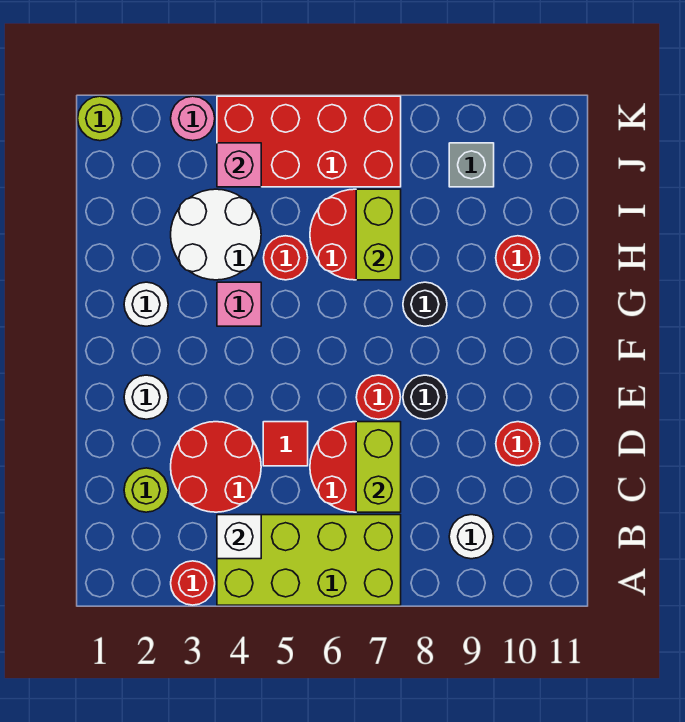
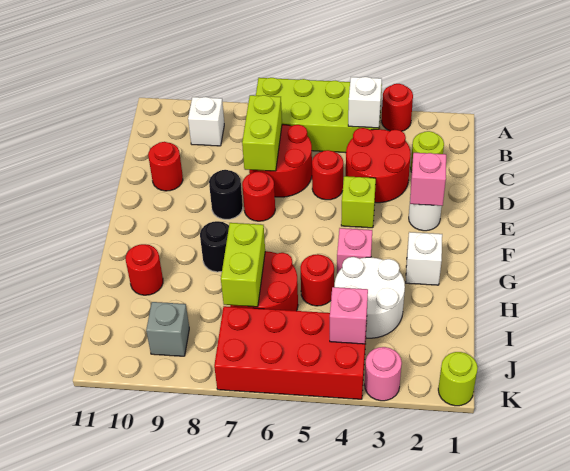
white 1x1 round brick [449,515,494,559] -> white 1x1 brick [188,97,224,146]
red 1x1 tile [263,422,308,466] -> red 1x1 round brick [312,150,343,200]
none -> pink 1x1 brick [410,153,446,206]
none -> lime 1x1 brick [341,176,376,228]
white 1x1 round brick [124,282,168,326] -> white 1x1 brick [406,232,442,285]

